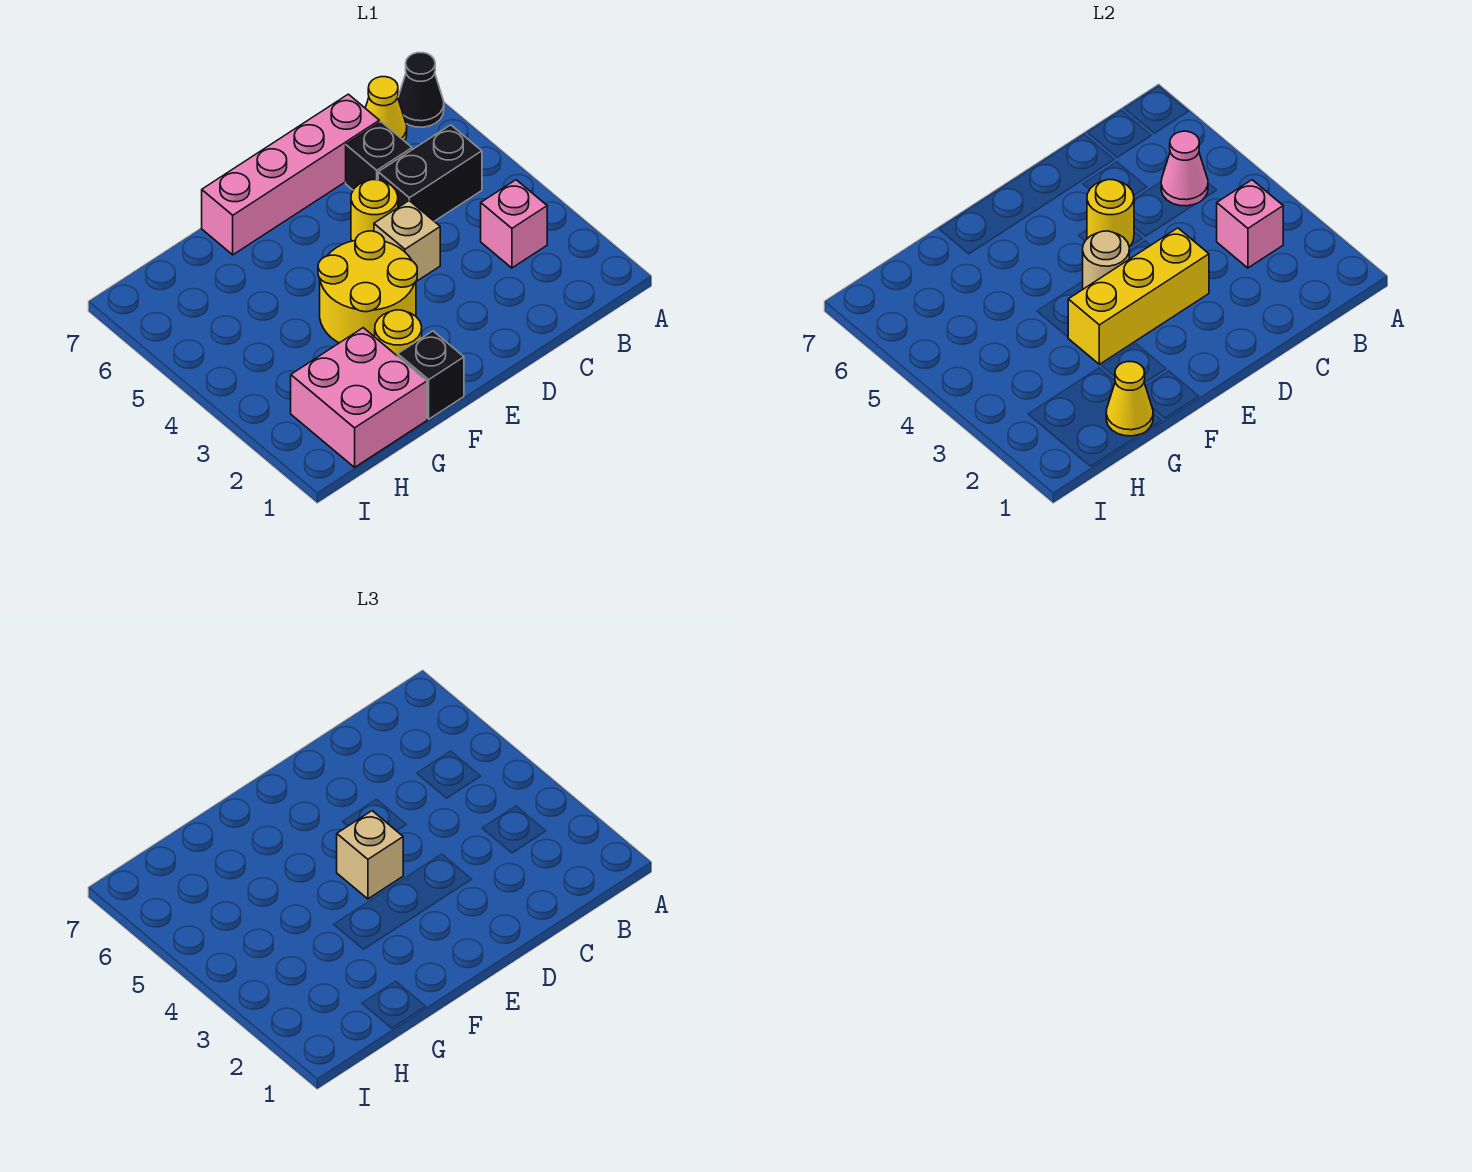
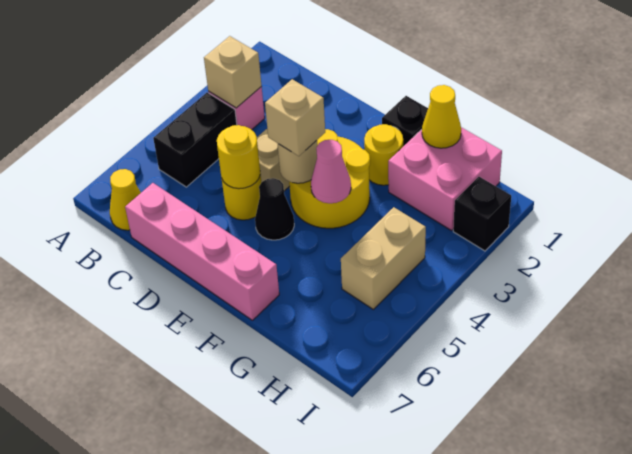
black 1x1 cone [398,53,444,127] -> black 1x1 cone moved to [255,178,294,240]
pink 1x1 brick [1217,180,1283,268] -> tan 1x1 brick [204,36,262,108]
black 1x2 brick [378,125,482,221] -> black 1x2 brick turned to [153,93,237,187]
pink 1x1 cone [1161,131,1208,206] -> pink 1x1 cone moved to [311,140,351,203]
black 1x1 brick [346,122,412,190] -> black 1x1 brick moved to [453,177,511,251]
yellow 1x3 brick [1068,228,1209,364] -> none
none -> tan 1x2 brick [341,207,426,309]

